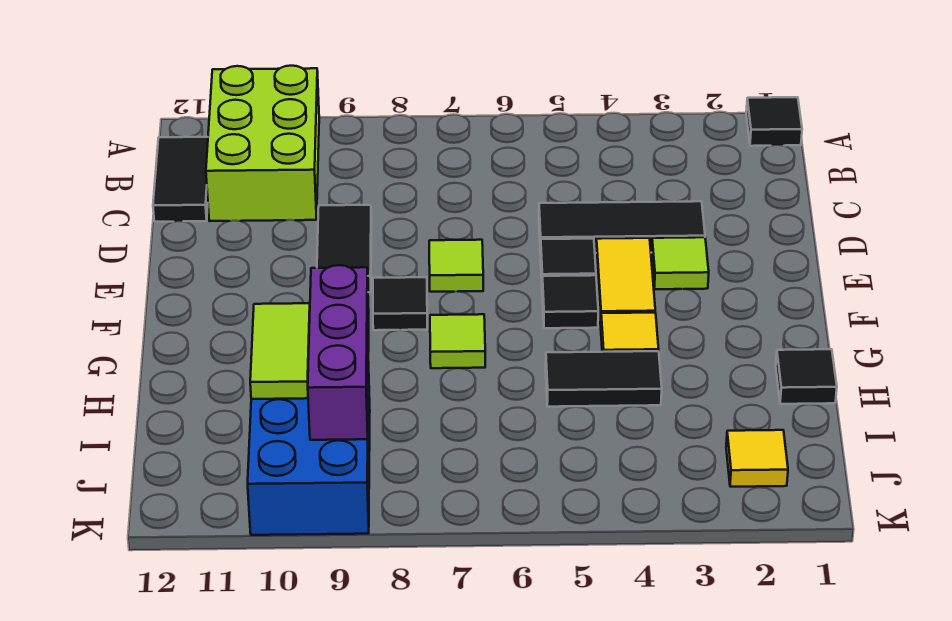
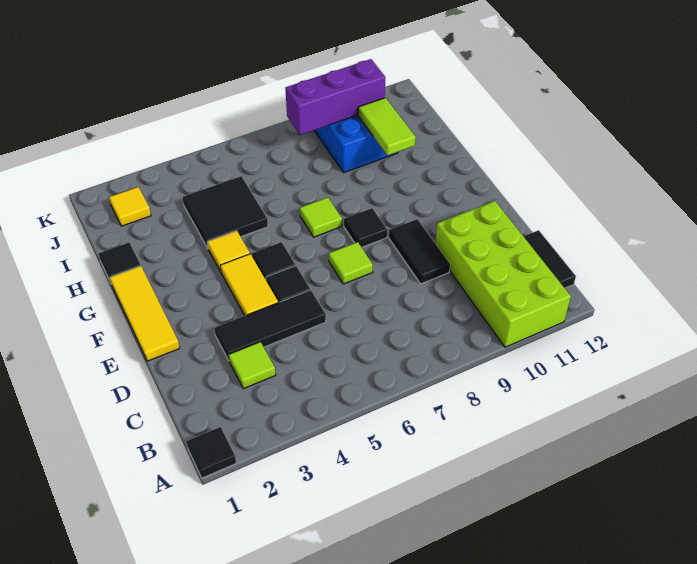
lime 2x3 brick [206,66,319,221] -> lime 2x4 brick [435,201,571,347]
none -> yellow 1x3 tile [110,266,180,361]
lime 1x1 tile [652,237,709,289] -> lime 1x1 tile moved to [229,342,276,389]
black 1x2 tile [546,351,662,407] -> black 2x2 tile [183,176,268,248]
purple 1x3 brick [308,265,369,440] -> purple 1x3 brick turned to [285,59,385,135]

